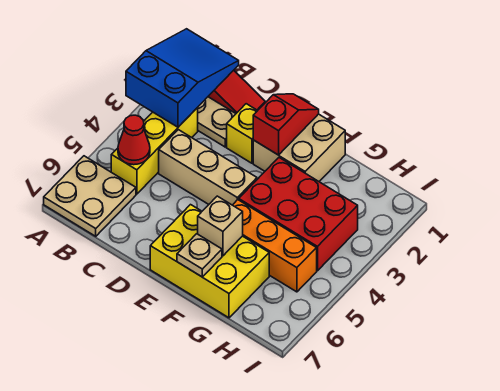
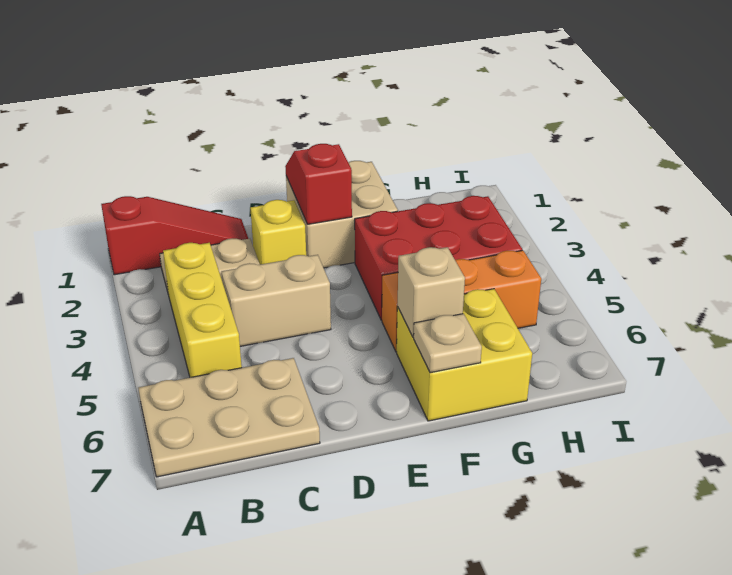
blue 2x3 slope [126,29,239,127] -> none
tan 2x2 plate [44,156,136,236] -> tan 2x3 plate [138,358,320,477]
red 1x1 cone [118,115,150,165] -> none
tan 1x3 brick [159,130,257,205] -> tan 1x2 brick [222,255,331,346]
yellow 2x3 brick [150,205,269,318] -> yellow 2x2 brick [397,289,532,421]

